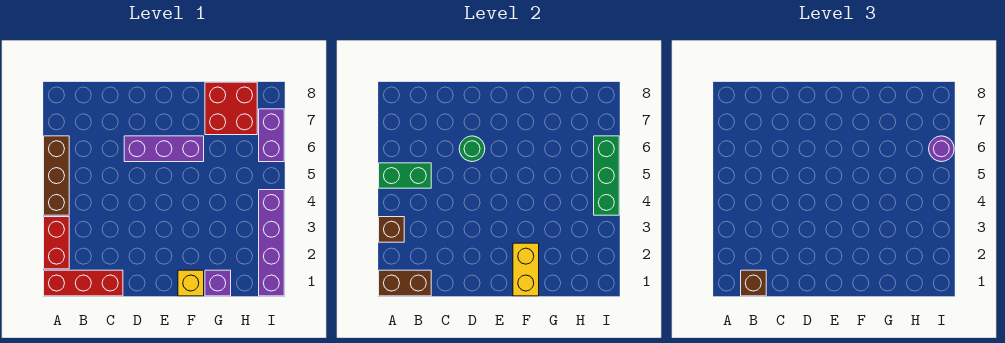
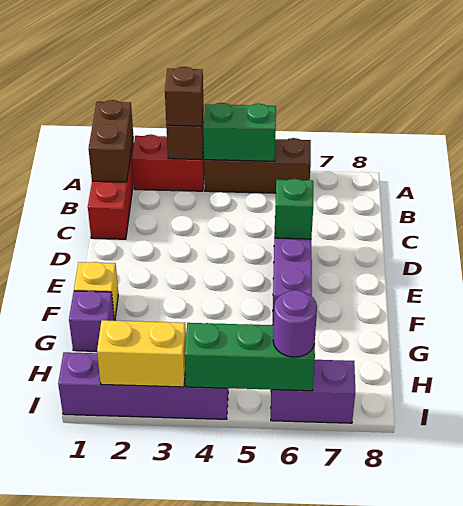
green 1x2 brick [379,163,431,188] -> green 1x2 brick turned to [203,103,276,161]
brown 1x1 brick [741,270,766,296] -> brown 1x1 brick moved to [165,67,203,126]
green 1x1 round brick [459,136,485,162] -> green 1x1 brick [275,179,313,239]
yellow 1x2 brick [513,243,539,296] -> yellow 1x2 brick moved to [97,320,186,387]
red 2x2 brick [205,82,257,135] -> none

